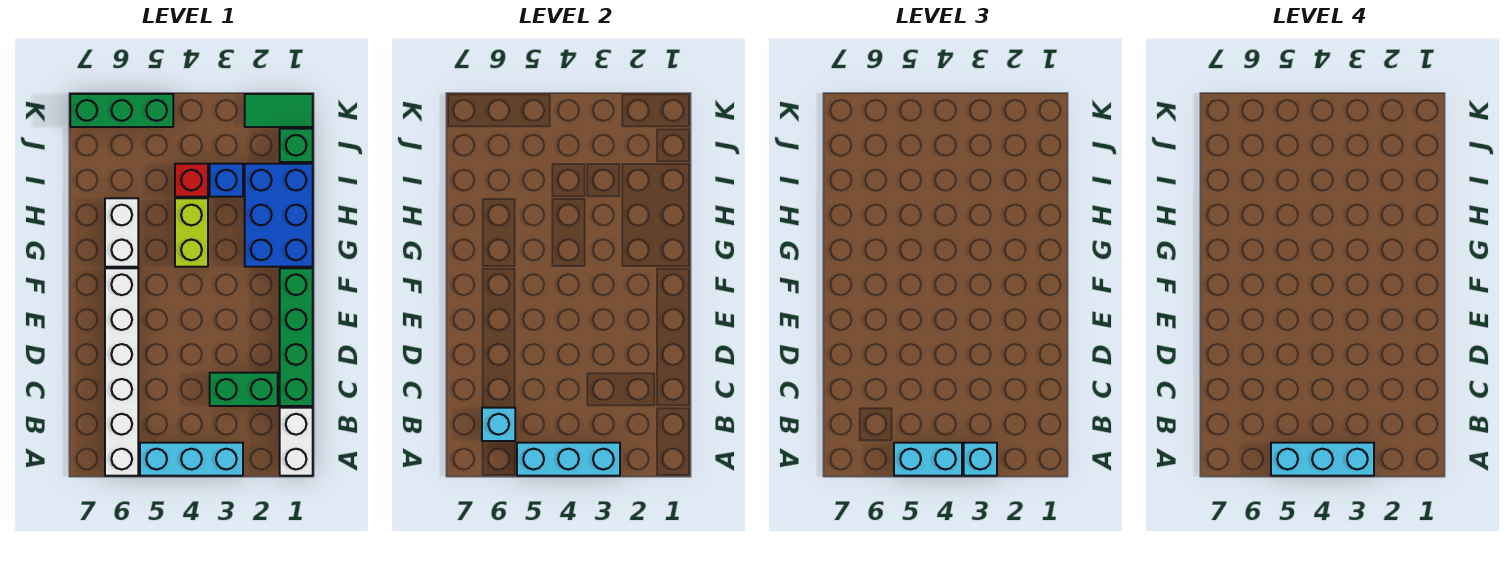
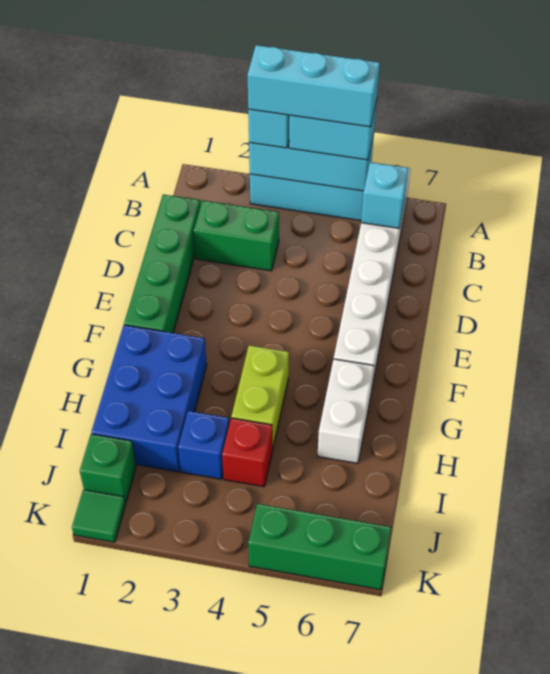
white 1x2 brick [280,408,313,476] -> none
green 1x2 tile [245,94,313,127] -> green 1x1 tile [72,490,125,542]

